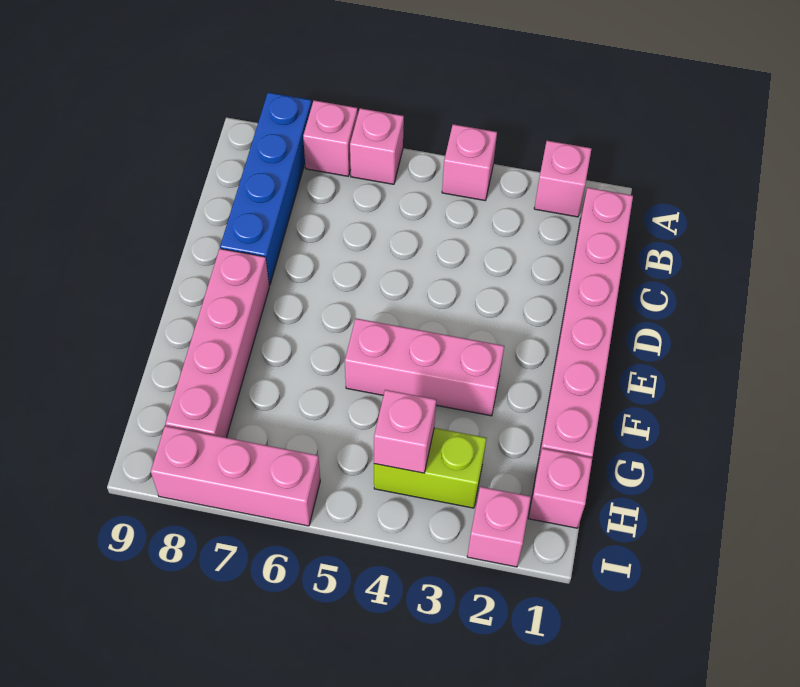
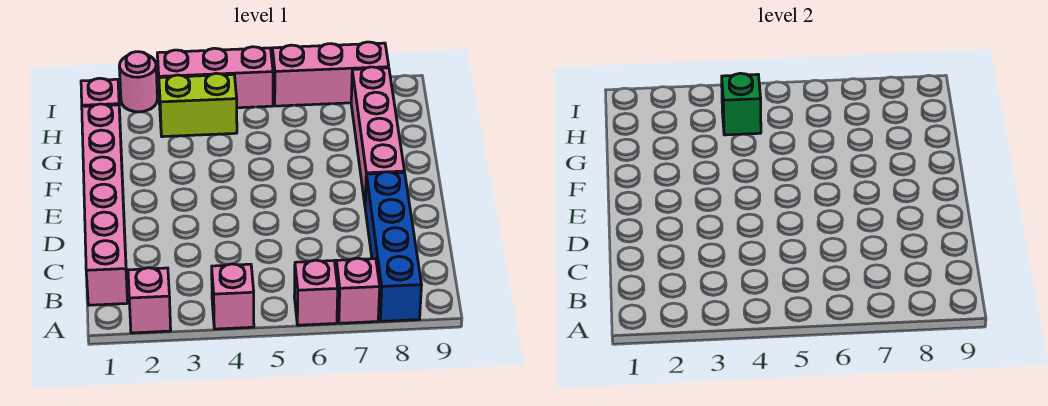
pink 1x3 brick [345,319,504,416] -> pink 1x3 brick moved to [157,47,273,108]
pink 1x1 brick [374,390,436,473] -> green 1x1 brick [722,73,761,135]
pink 1x1 brick [467,487,531,567] -> pink 1x1 round brick [119,52,157,112]

